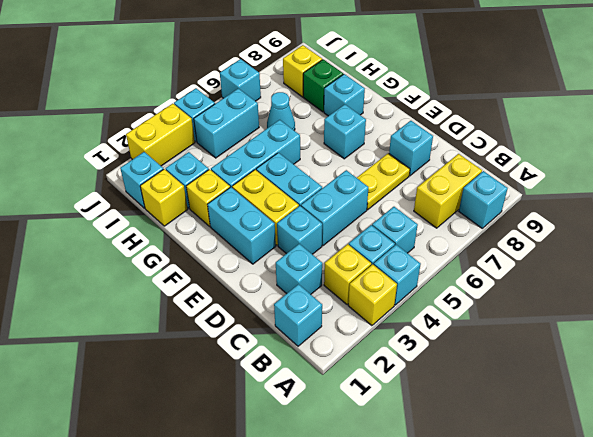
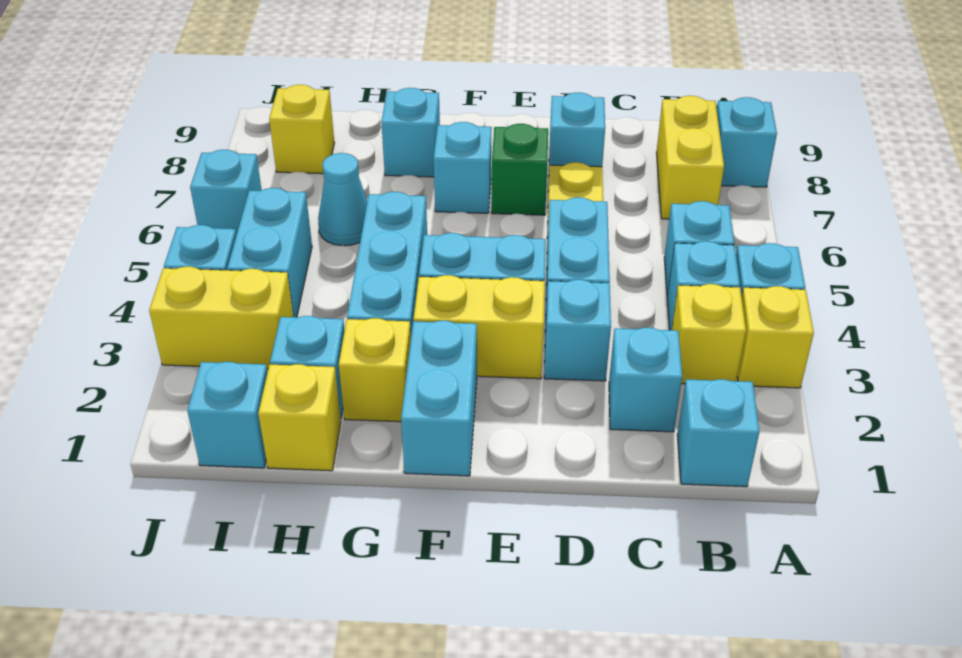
cyan 1x2 brick [208,187,276,264] -> cyan 1x2 brick turned to [401,321,477,476]
green 1x1 brick [303,59,343,112] -> green 1x1 brick moved to [492,124,548,215]
yellow 1x2 brick [126,104,195,166] -> yellow 1x2 brick turned to [149,267,293,369]

